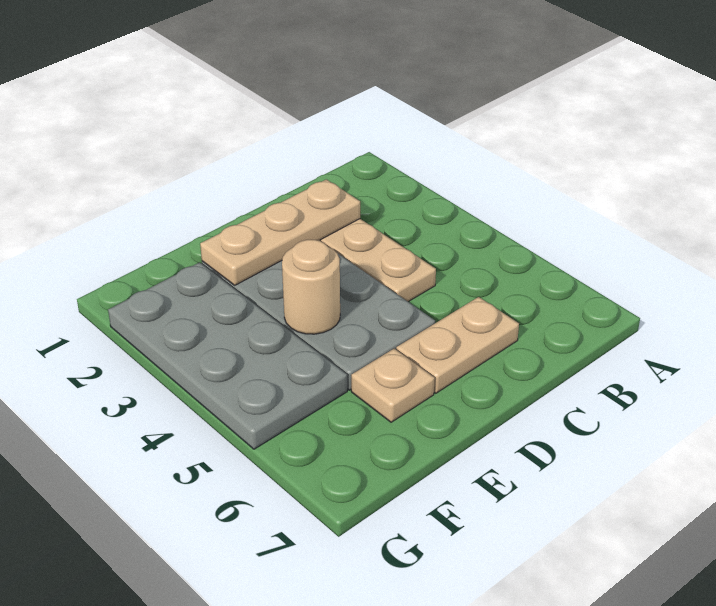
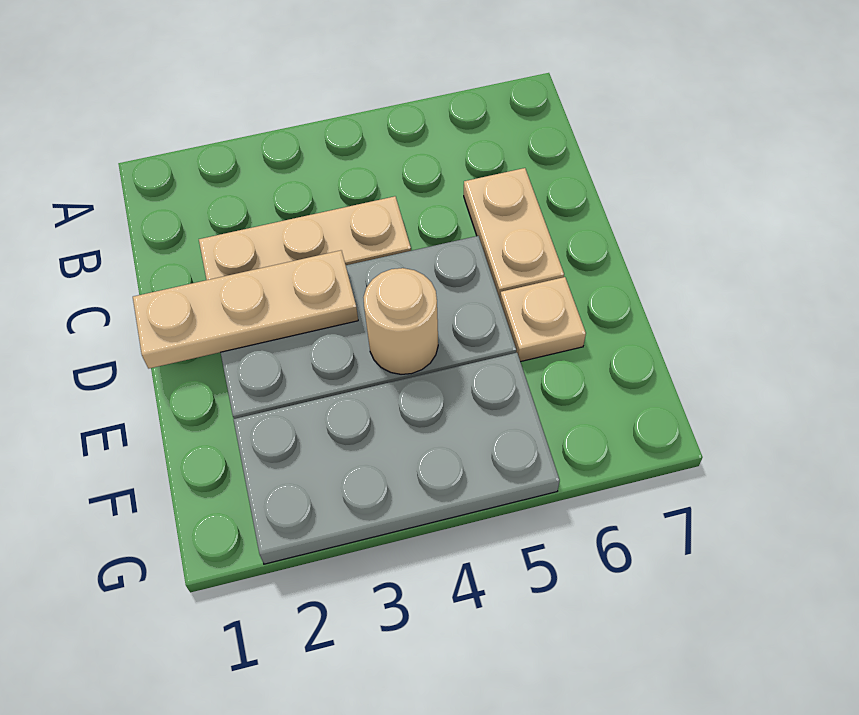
tan 1x3 plate [200,179,360,285] -> tan 1x3 plate turned to [133,250,358,369]

